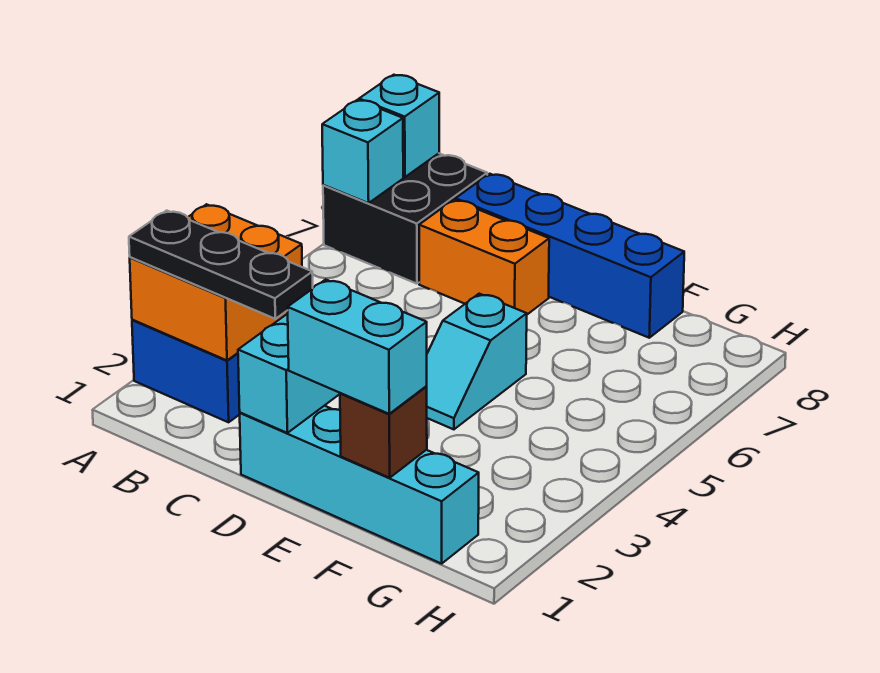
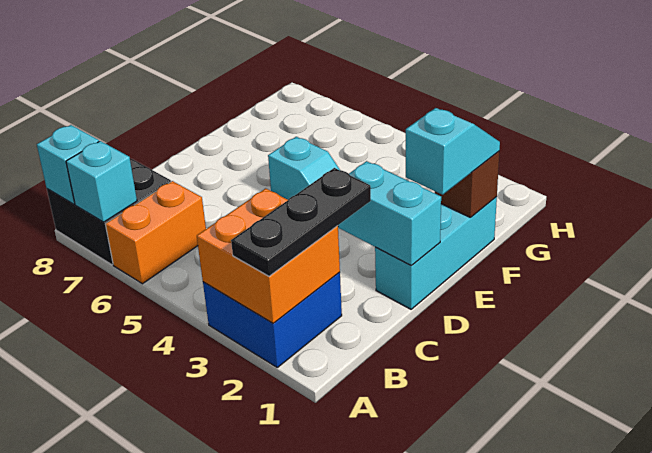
orange 1x2 brick [419,200,549,314] -> orange 1x2 brick moved to [105,181,206,284]
blue 1x4 brick [455,174,684,338] -> none
cyan 1x4 brick [240,406,479,564] -> cyan 1x3 brick [375,197,497,309]
cyan 1x2 brick [288,279,427,414] -> cyan 1x2 slope [406,108,500,195]

